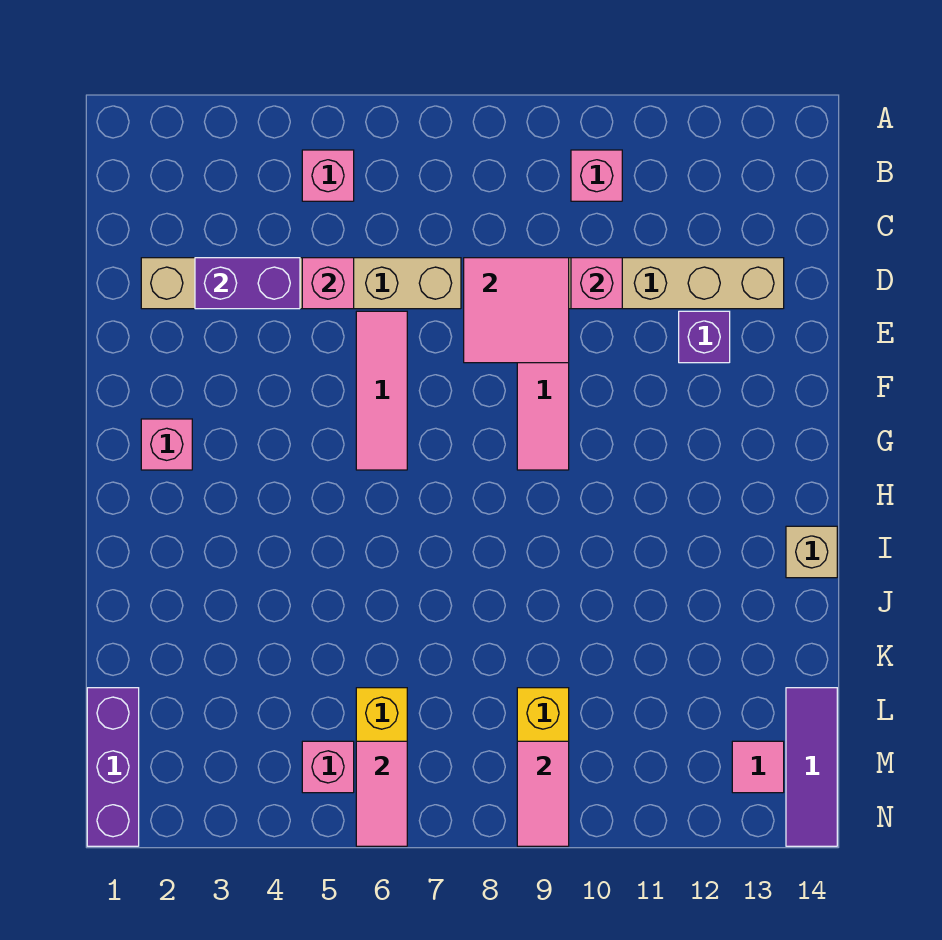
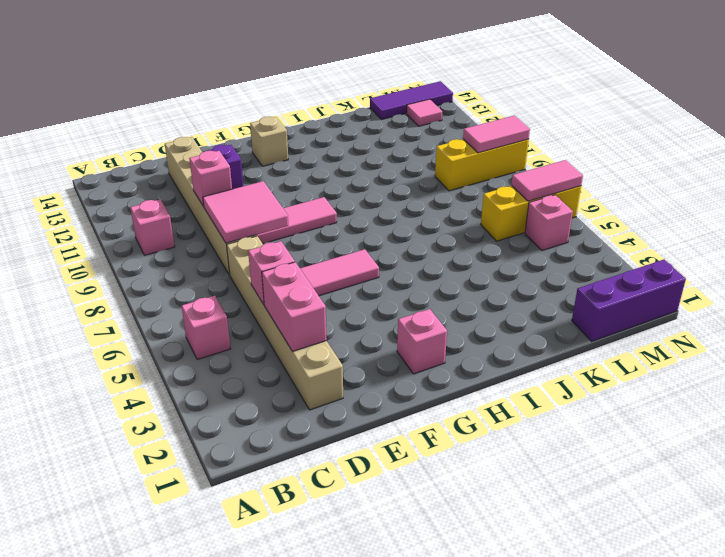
purple 1x2 brick [195,258,300,309] -> pink 1x2 brick [262,262,327,352]
tan 1x1 brick [786,526,837,578] -> tan 1x1 brick moved to [250,116,288,166]

